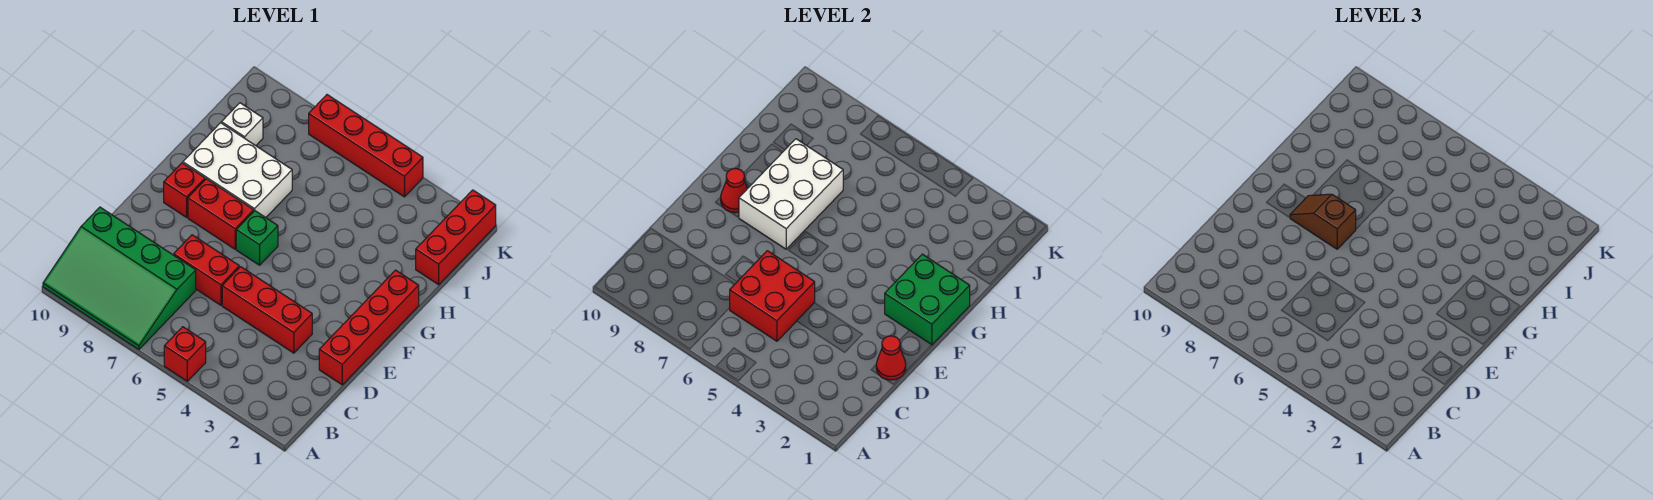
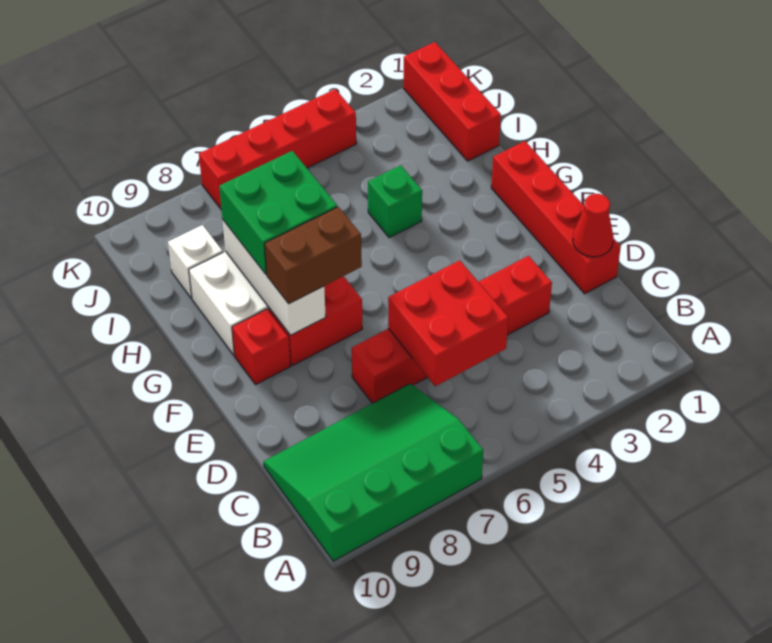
red 1x1 brick [164,327,206,381] -> none
green 3x4 slope [43,207,196,350] -> green 3x4 slope turned to [264,384,483,561]
green 2x2 brick [885,254,970,345] -> green 2x2 brick moved to [219,151,337,274]
green 1x1 brick [236,211,278,265] -> green 1x1 brick moved to [368,165,422,238]
white 2x3 brick [739,139,843,249] -> white 1x3 brick [223,220,326,335]
brown 1x2 slope [1290,194,1356,249] -> brown 1x2 brick [265,207,362,304]
red 1x1 cone [721,169,748,213] -> none

